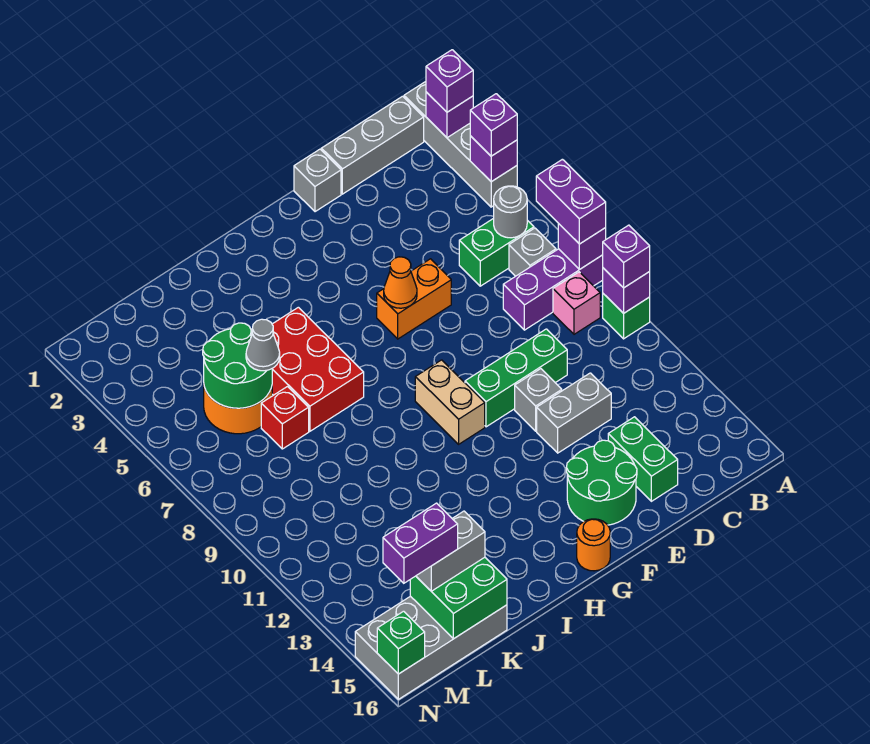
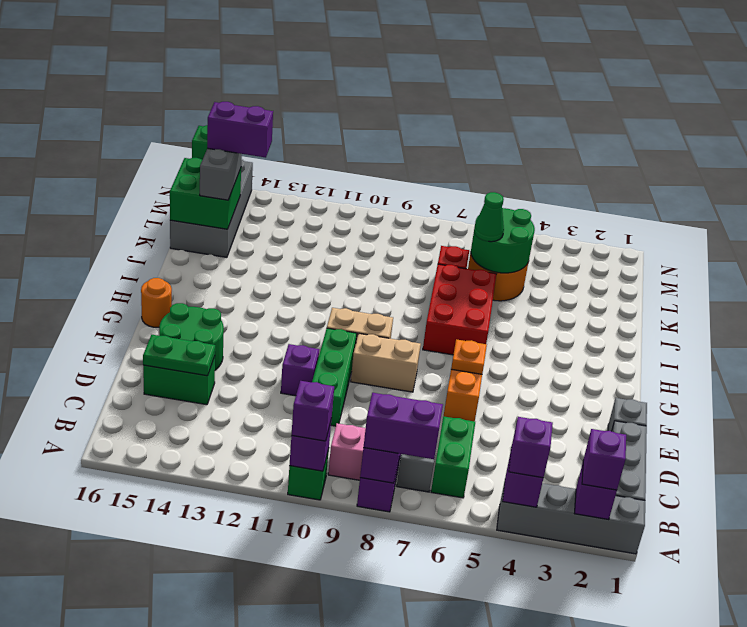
grey 1x1 round brick [494,186,527,238] -> none
grey 1x2 brick [537,373,611,453] -> none
none -> green 1x2 plate [143,335,215,376]
grey 1x1 brick [515,369,562,431] -> purple 1x1 brick [281,344,319,396]
orange 1x1 cone [384,257,417,308] -> orange 1x1 plate [451,339,487,374]
none -> tan 1x2 brick [351,334,421,392]
red 2x3 brick [272,307,364,431] -> red 2x3 brick turned to [423,264,496,355]
grey 1x1 cone [246,319,280,371] -> green 1x1 cone [474,192,504,242]
purple 1x2 brick [383,503,458,583] -> purple 1x2 brick turned to [207,102,273,158]

